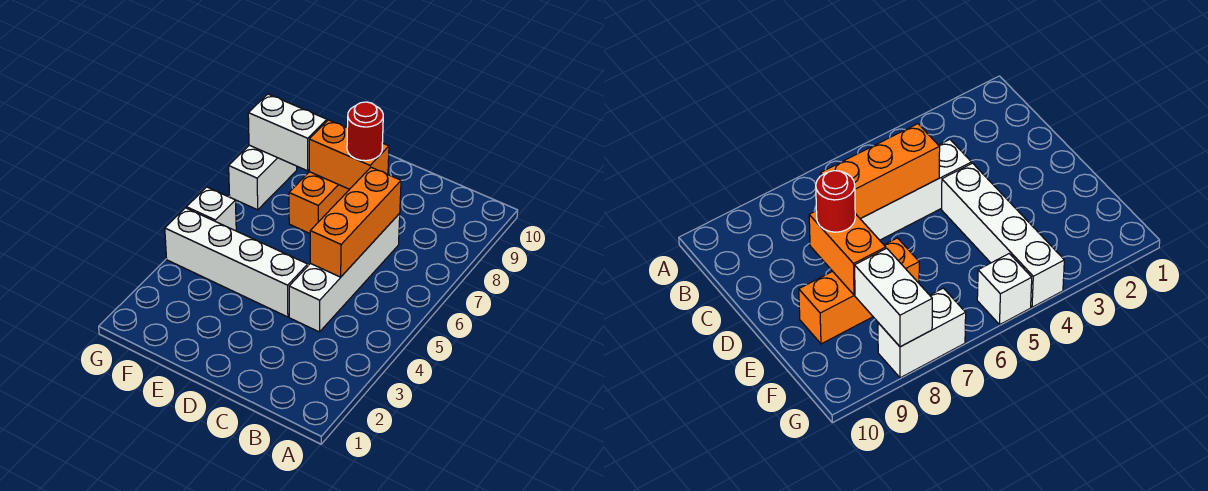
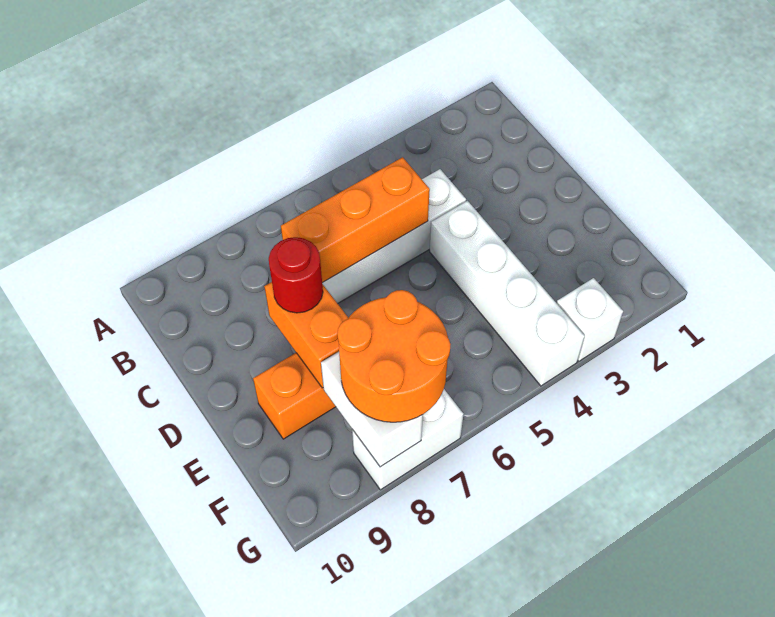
none -> orange 2x2 round brick [337,290,451,422]
white 1x1 brick [186,187,236,231] -> white 1x1 brick moved to [557,278,623,361]

